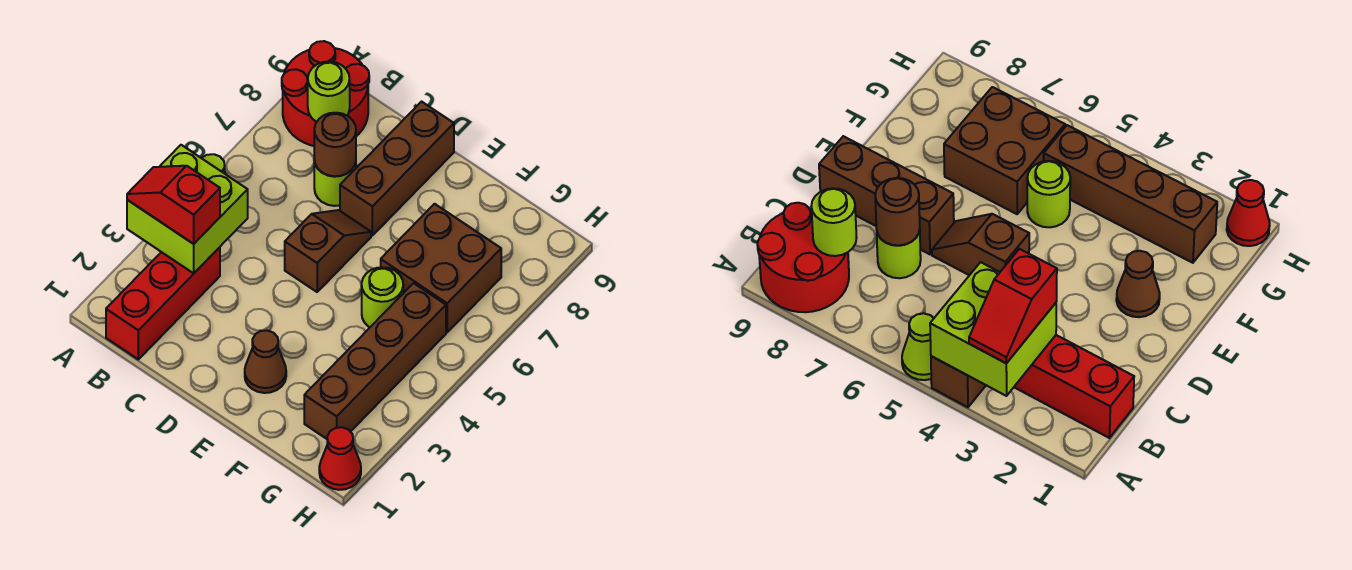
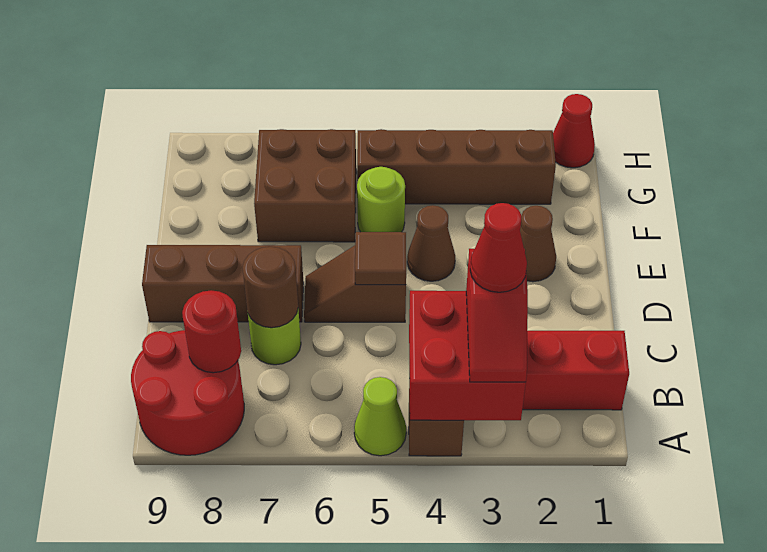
lime 2x2 brick [127,145,248,273] -> red 2x2 brick [409,291,526,420]
none -> red 1x1 cone [470,203,527,292]
lime 1x1 round brick [308,61,350,122] -> red 1x1 round brick [182,290,241,373]
none -> brown 1x1 tile [355,232,406,285]
none -> brown 1x1 cone [407,205,455,281]

